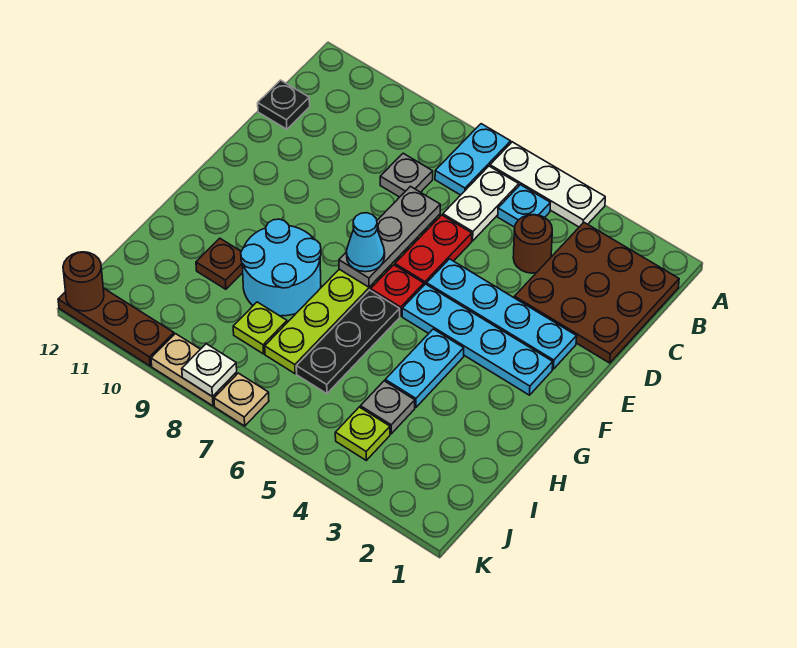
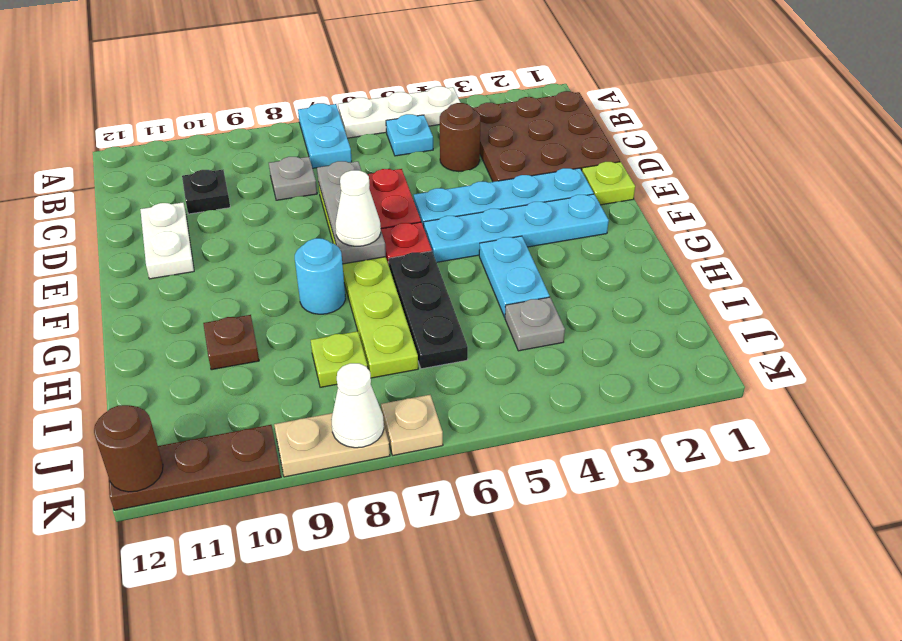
white 1x2 plate [443,166,519,241] -> white 1x2 plate moved to [140,202,194,279]
black 1x1 plate [258,80,310,129] -> black 1x1 plate moved to [182,170,230,214]
cyan 1x1 cone [346,213,385,272] -> white 1x1 cone [336,170,381,246]
cyan 2x2 round brick [241,219,321,316] -> cyan 1x1 round brick [295,238,345,314]
lime 1x1 plate [335,407,390,460] -> lime 1x1 plate moved to [582,162,635,205]
white 1x1 plate [182,344,237,397] -> white 1x1 cone [331,363,384,448]

